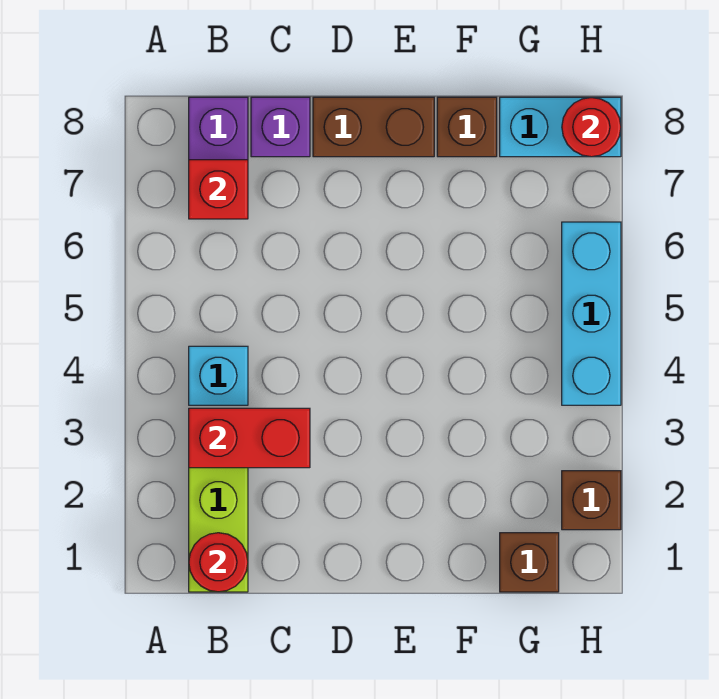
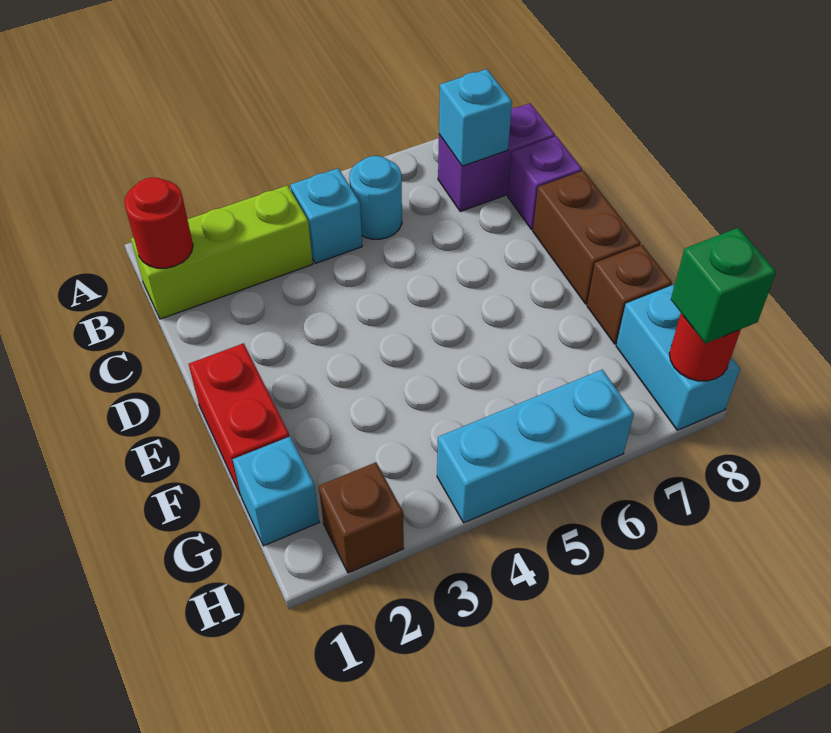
red 1x2 brick [189,408,310,468] -> red 1x2 brick moved to [189,343,290,495]
none -> cyan 1x1 round brick [349,156,402,239]
red 1x1 brick [189,160,248,219] -> cyan 1x1 brick [439,69,512,166]
brown 1x1 brick [500,533,559,592] -> cyan 1x1 brick [233,437,319,546]
none -> green 1x1 brick [671,228,776,344]

